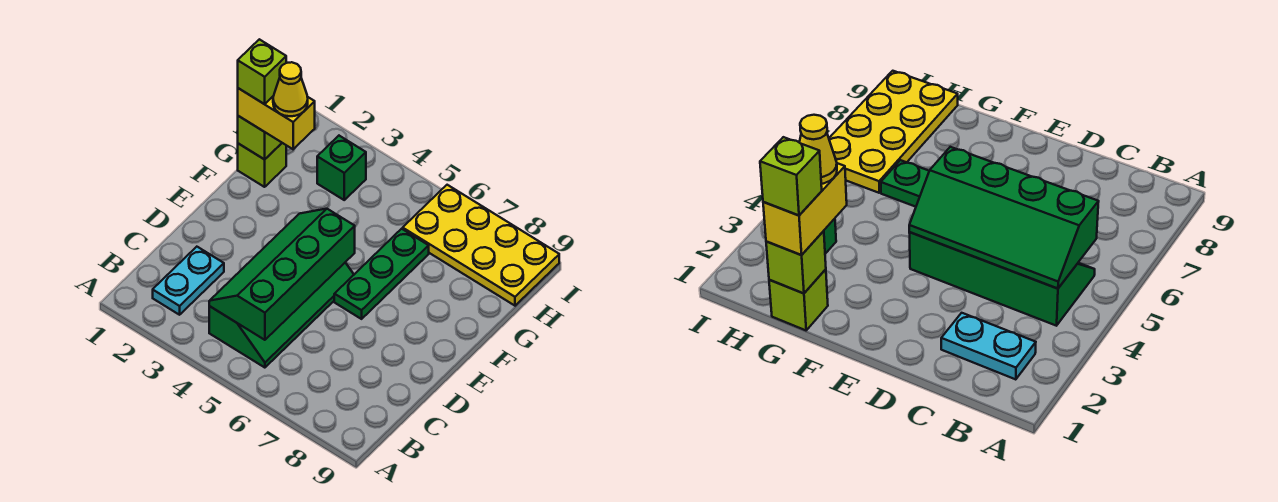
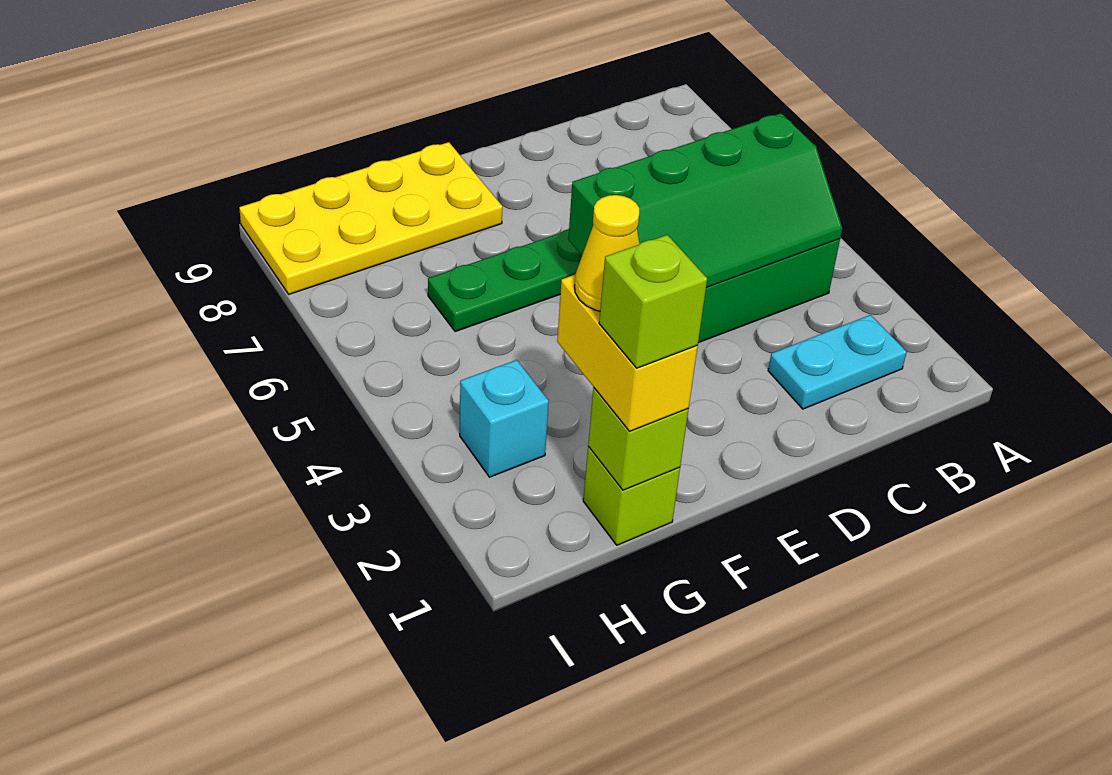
green 1x1 brick [317,136,366,200] -> cyan 1x1 brick [460,360,549,477]
yellow 2x4 plate [403,185,559,306] -> yellow 2x4 plate turned to [239,142,502,294]

